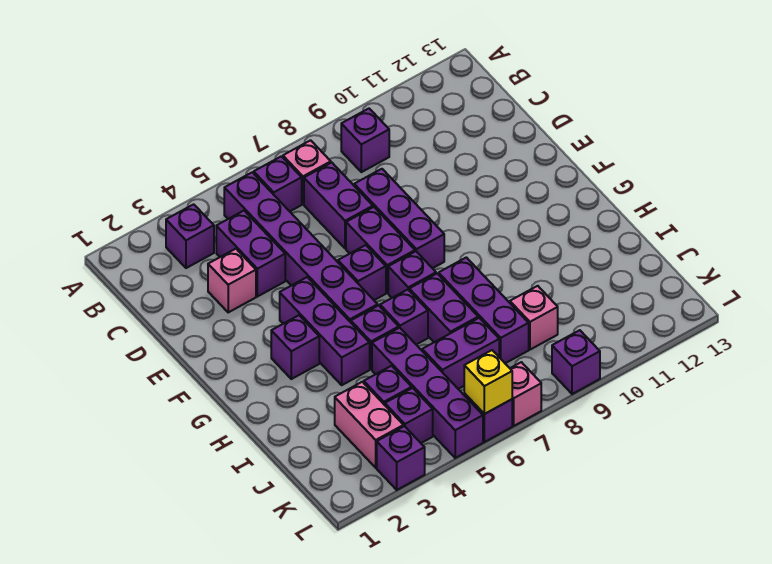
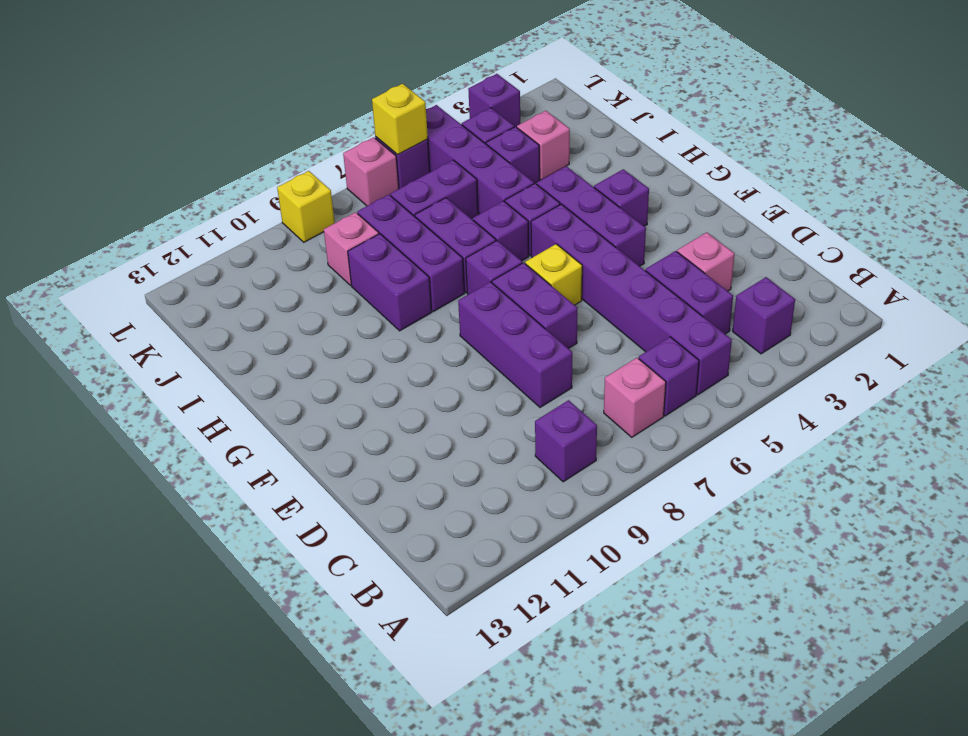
purple 1x2 brick [304,163,373,249] -> purple 1x2 brick moved to [348,234,432,331]
purple 1x1 brick [338,245,386,300] -> yellow 1x1 brick [525,244,582,305]
pink 1x2 brick [335,382,404,468] -> pink 1x1 brick [517,111,570,180]
purple 1x1 brick [552,330,600,394] -> yellow 1x1 brick [277,171,335,242]

